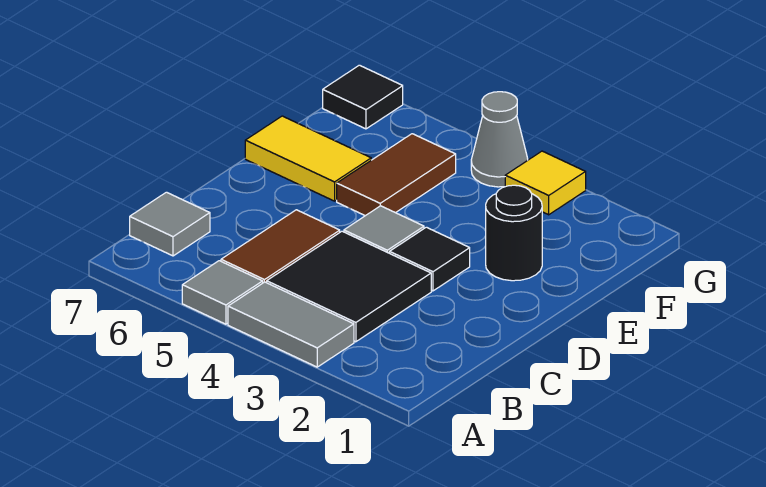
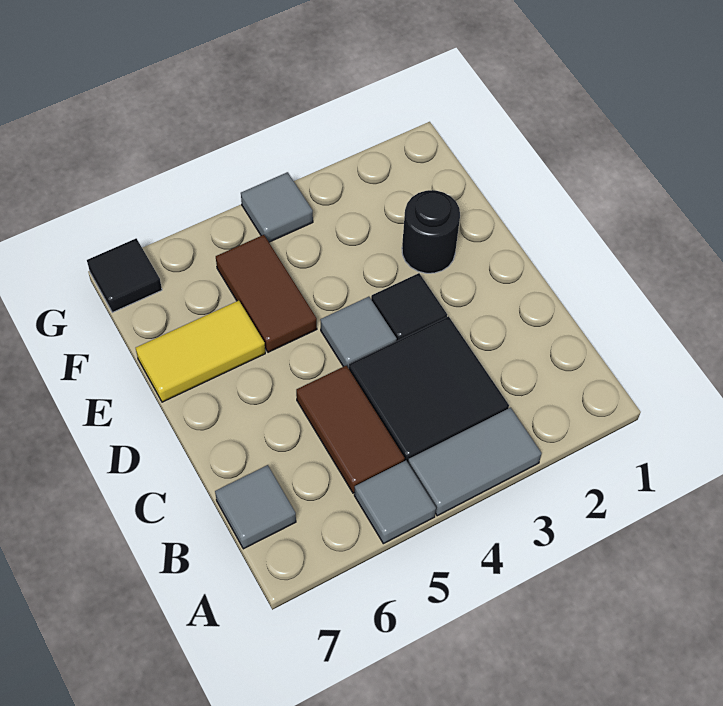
yellow 1x1 tile [505,151,586,215] -> none
grey 1x1 cone [471,92,528,187] -> grey 1x1 tile [241,172,313,242]

